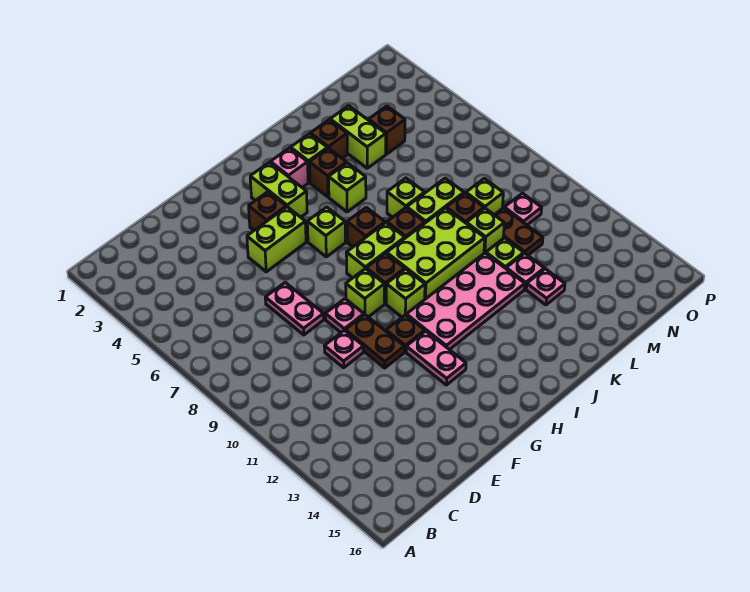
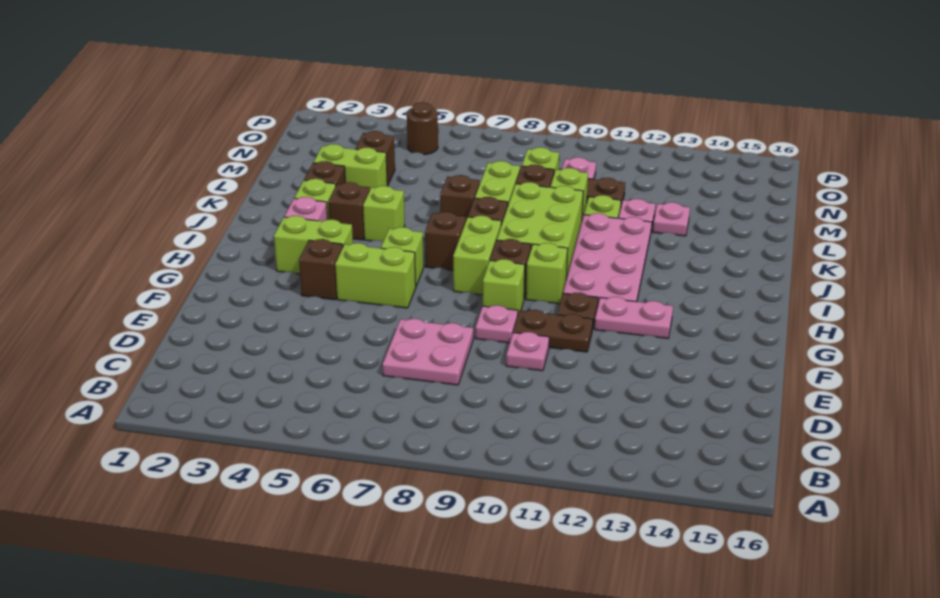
pink 1x2 plate [265,283,324,335] -> pink 2x2 plate [383,319,473,385]
lime 1x2 brick [247,207,306,272] -> lime 1x2 brick turned to [335,243,416,308]
lime 1x1 brick [387,178,425,217] -> brown 1x1 brick [440,175,480,220]
none -> brown 1x1 round brick [407,102,438,155]

